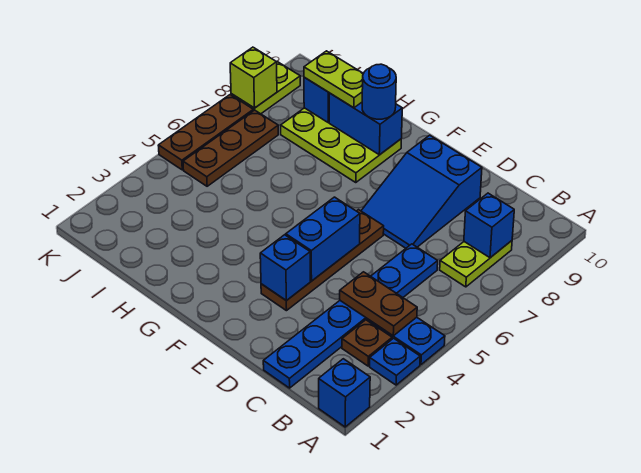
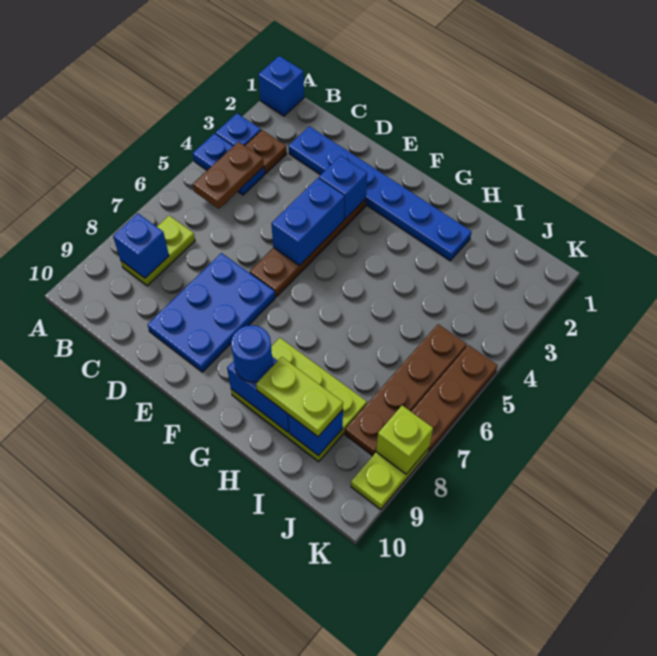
brown 1x2 plate [340,272,417,336] -> brown 1x2 plate turned to [193,142,264,209]
blue 1x6 plate [263,244,438,388] -> blue 1x6 plate turned to [289,126,472,261]
blue 2x3 slope [361,135,482,248] -> blue 2x3 plate [147,253,275,372]
brown 1x3 plate [183,110,278,186] -> brown 1x4 plate [345,324,467,456]

